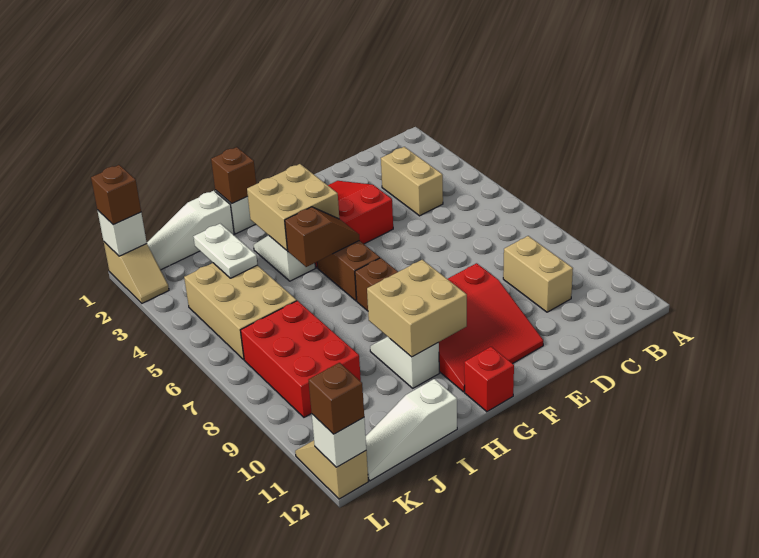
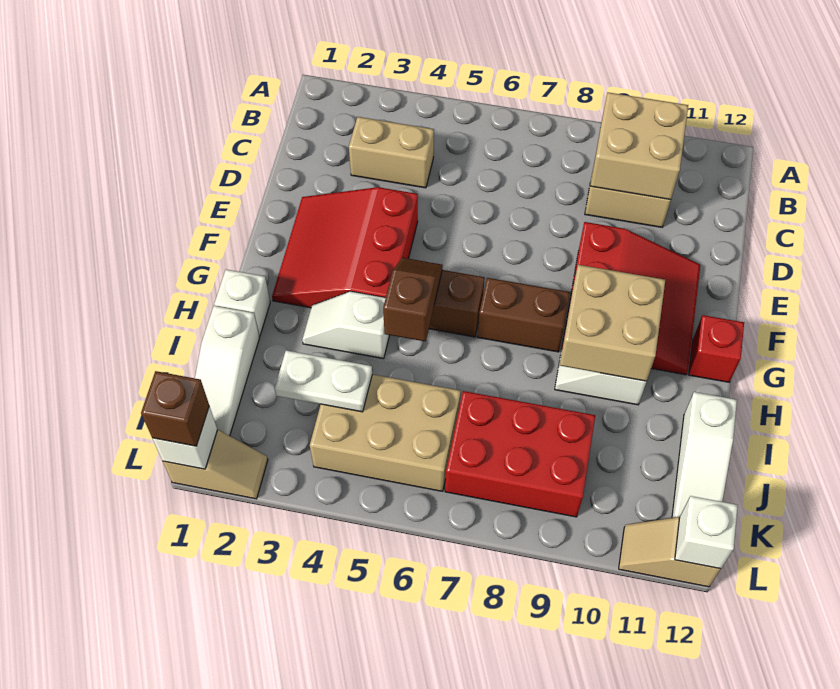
tan 2x2 brick [247,164,339,250] -> tan 2x2 brick moved to [591,92,688,200]
brown 1x1 brick [211,147,256,204] -> none
brown 1x1 brick [309,363,364,434] -> none

